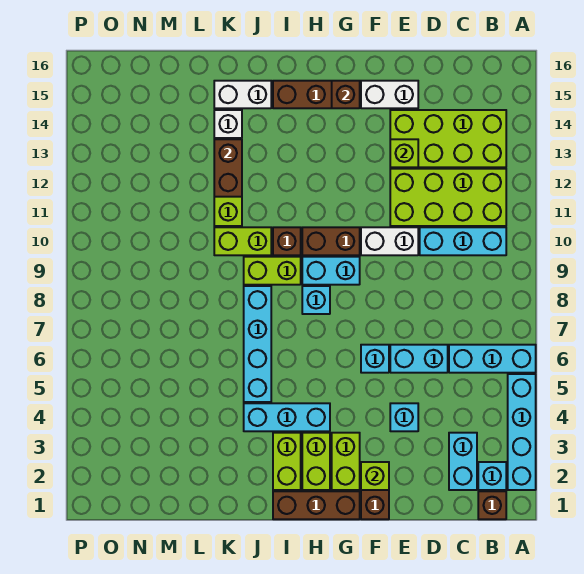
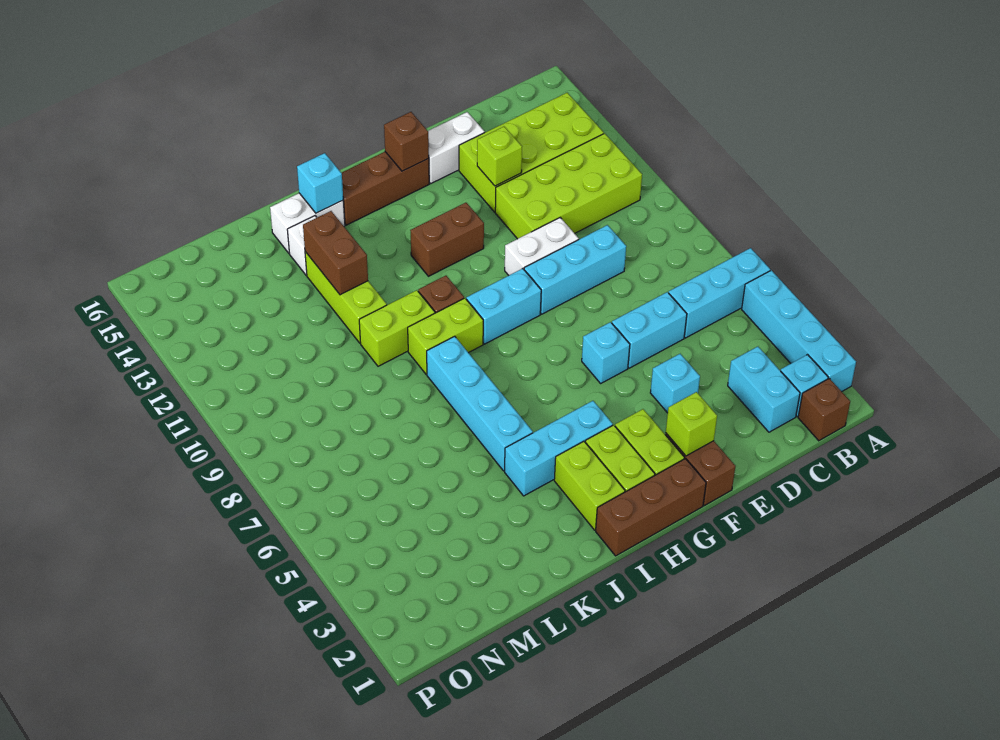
cyan 1x3 brick [420,227,506,255] -> cyan 1x3 brick moved to [524,225,626,314]
brown 1x2 brick [302,227,360,255] -> brown 1x2 brick moved to [410,203,484,276]
cyan 1x1 brick [302,286,330,314] -> cyan 1x1 brick moved to [297,153,343,213]

